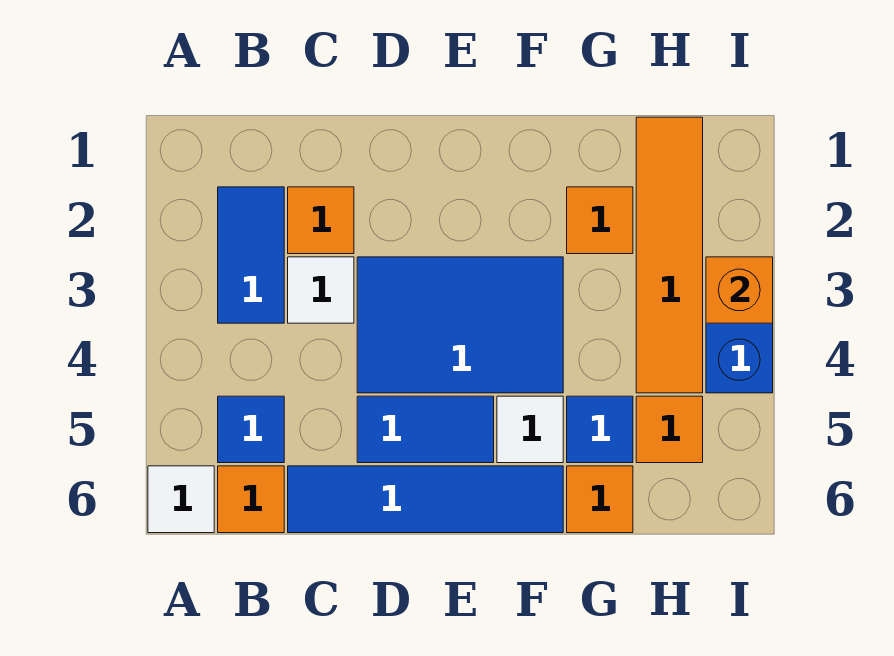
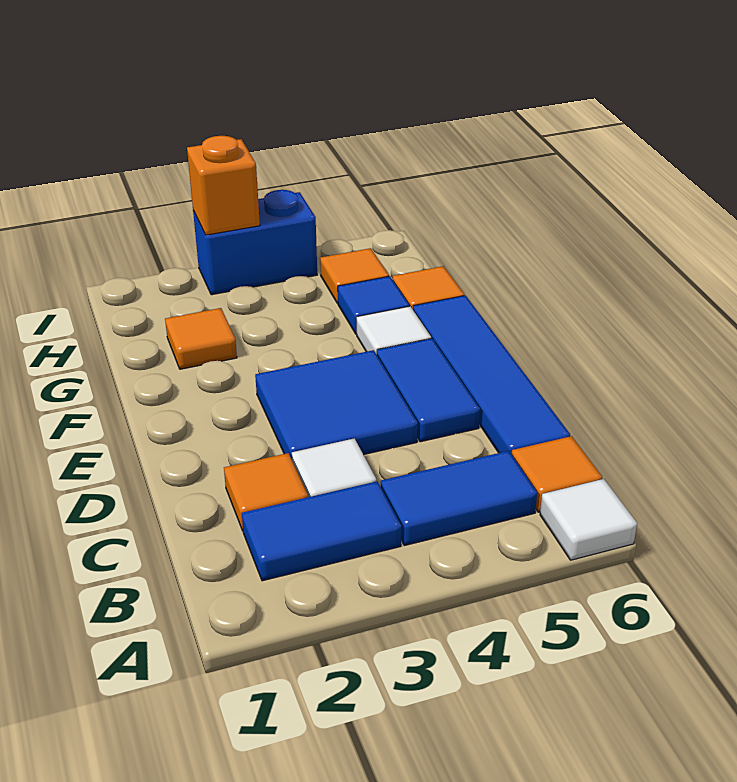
blue 1x1 tile [218,396,284,463] -> blue 1x2 tile [381,451,537,546]
blue 2x3 tile [357,257,563,393] -> blue 2x2 tile [255,350,418,459]
orange 1x4 tile [636,117,703,393] -> none

